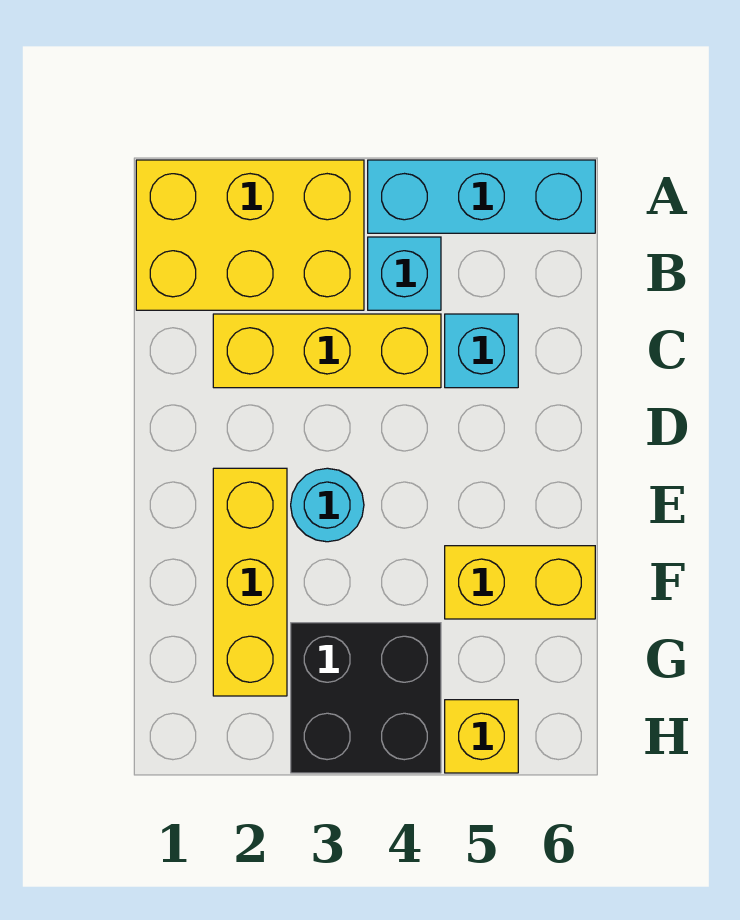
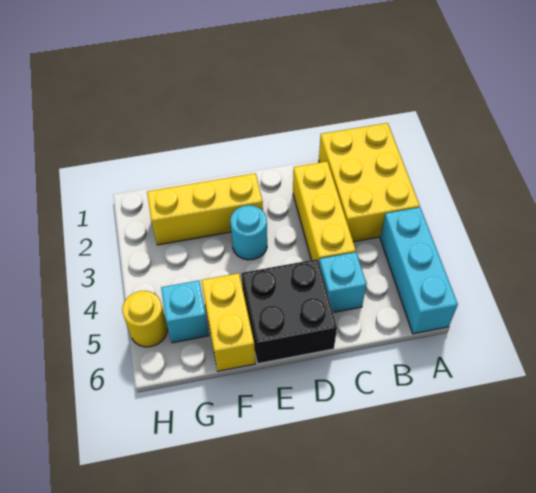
cyan 1x1 brick [368,237,441,310] -> cyan 1x1 brick moved to [161,280,209,343]
black 2x2 brick [291,623,441,773] -> black 2x2 brick moved to [241,259,337,364]
yellow 1x1 brick [445,700,518,773] -> yellow 1x1 round brick [122,291,167,347]

